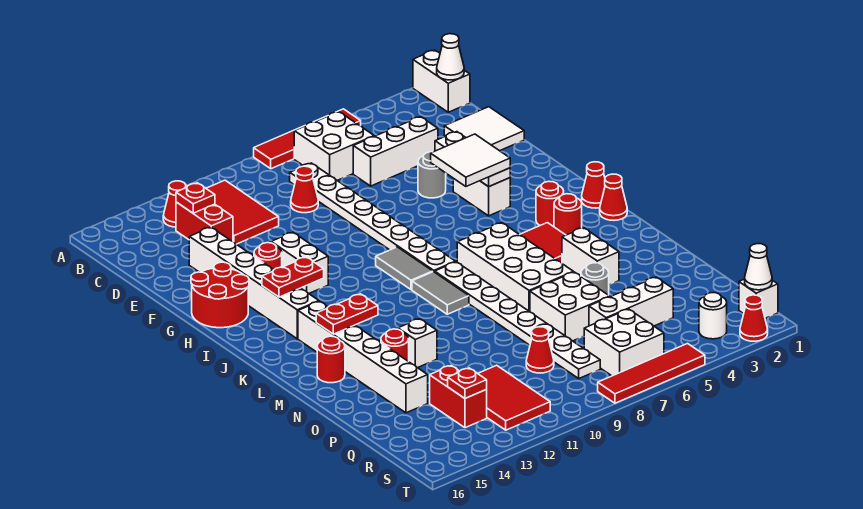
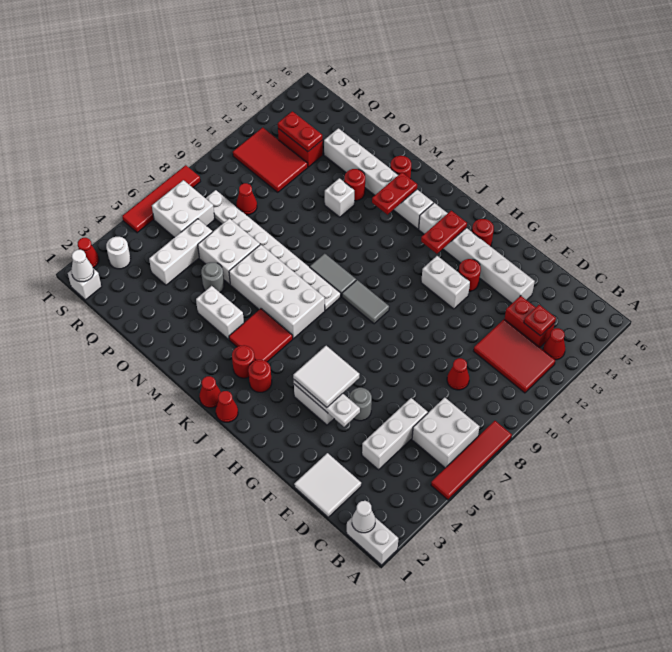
white 1x8 plate [290,163,455,272] -> none
red 2x2 round brick [191,262,249,328] -> red 1x1 round brick [472,219,494,246]
red 1x1 plate [448,368,487,398] -> red 1x2 plate [278,111,323,152]

